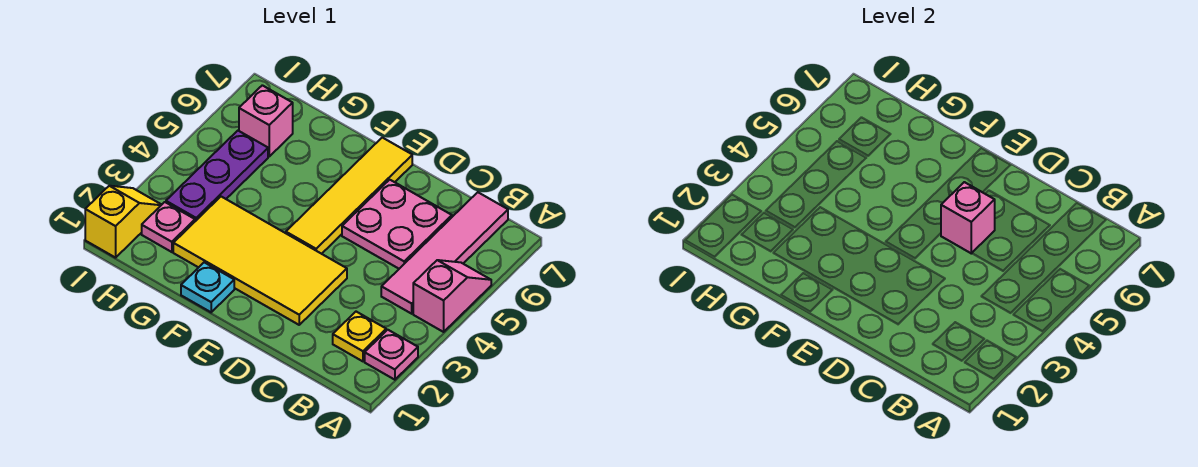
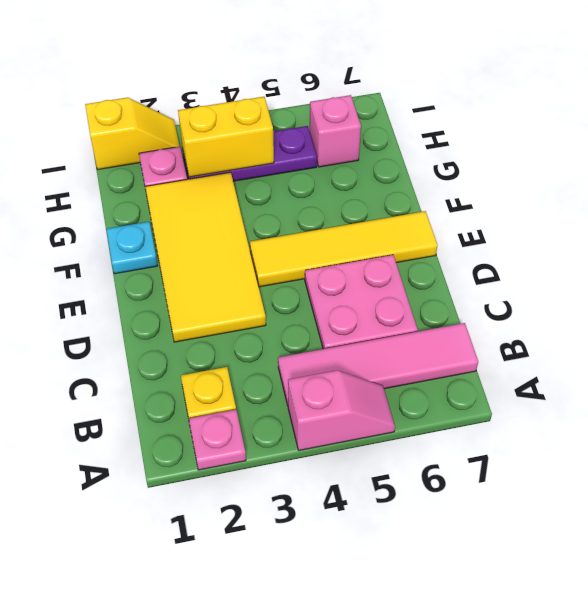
pink 1x1 brick [941,182,995,253] -> none
none -> yellow 1x2 brick [178,97,274,177]

